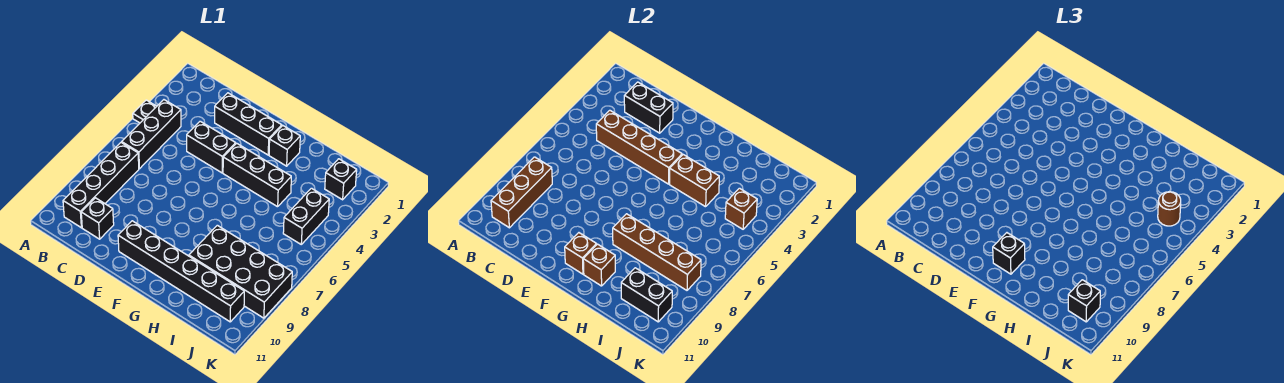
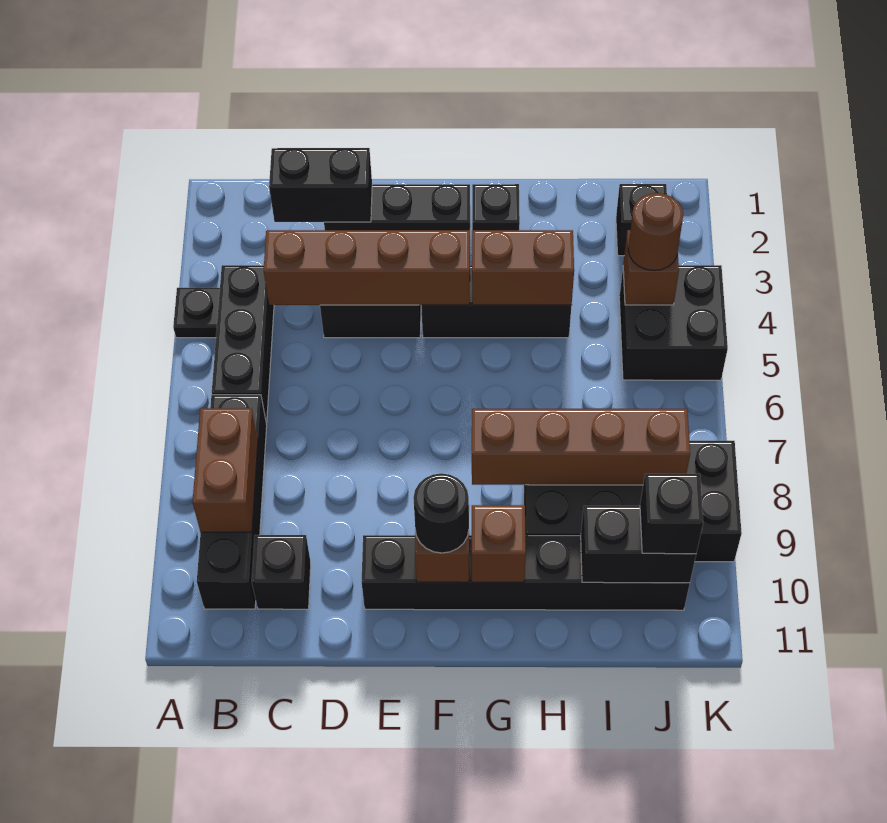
brown 1x3 brick [491,157,552,228] -> brown 1x2 brick [193,408,258,532]
black 1x1 brick [993,233,1025,274] -> black 1x1 round brick [413,473,469,553]
black 1x2 brick [283,188,329,244] -> black 2x2 brick [619,265,728,380]

